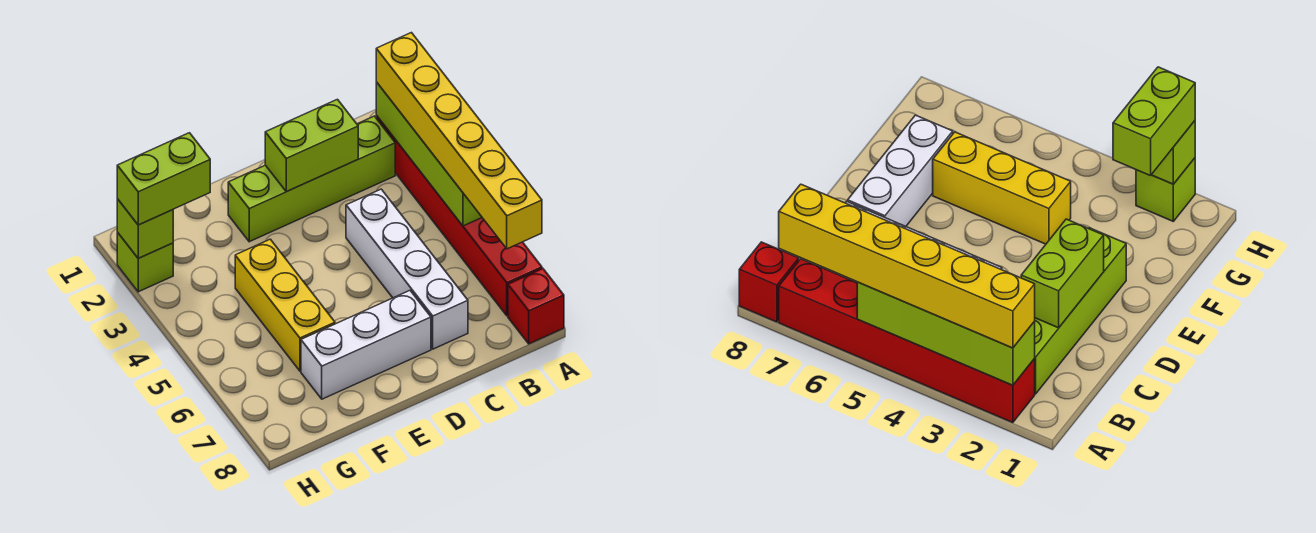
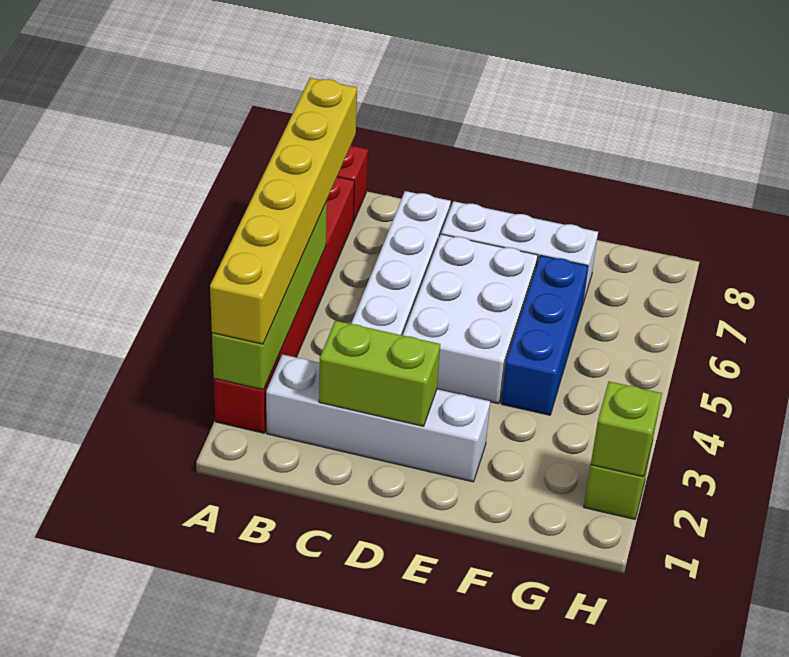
lime 1x4 brick [228,116,395,242] -> white 1x4 brick [266,354,490,482]
none -> white 2x3 brick [403,234,538,404]
yellow 1x3 brick [235,239,335,371] -> blue 1x3 brick [501,255,588,415]
lime 1x2 brick [117,133,210,225] -> none

